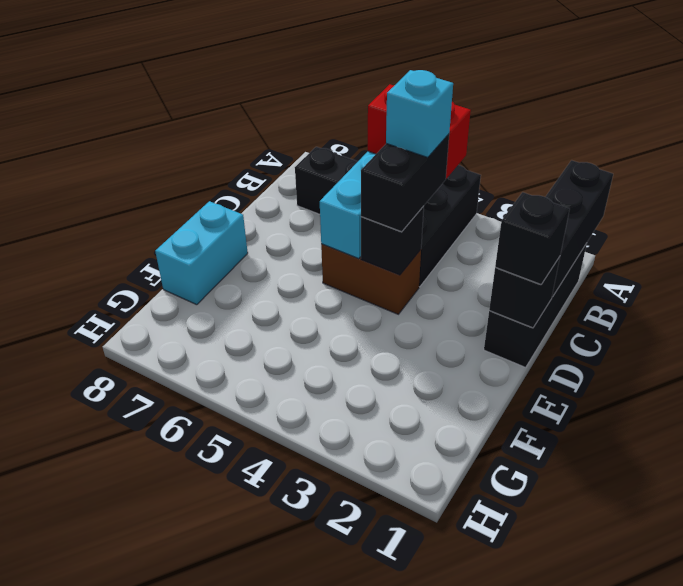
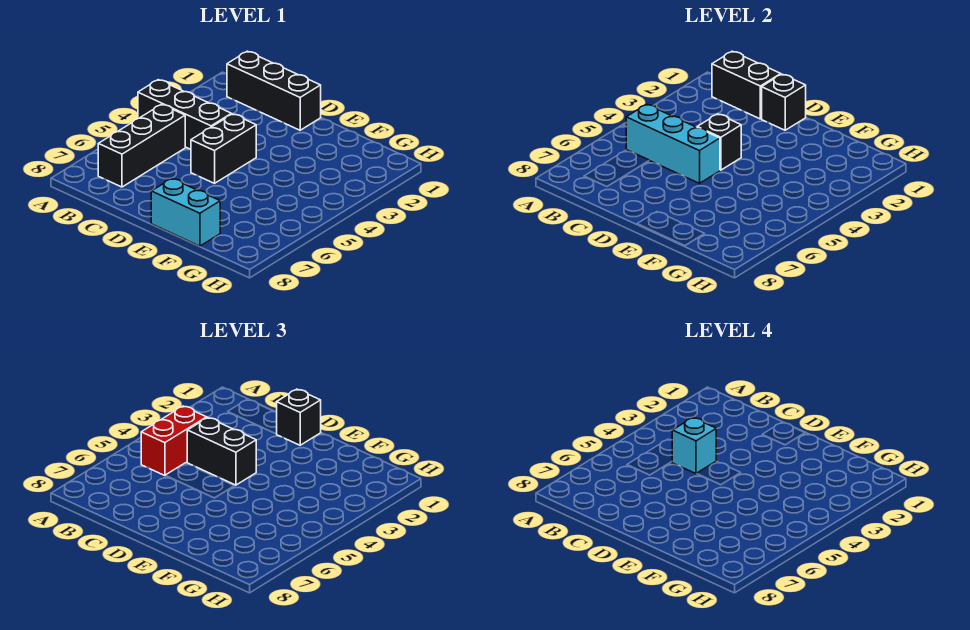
black 1x3 brick [546,160,613,297] -> black 1x2 brick [712,51,781,119]
brown 1x2 brick [321,244,421,314] -> black 1x2 brick [191,114,256,183]

